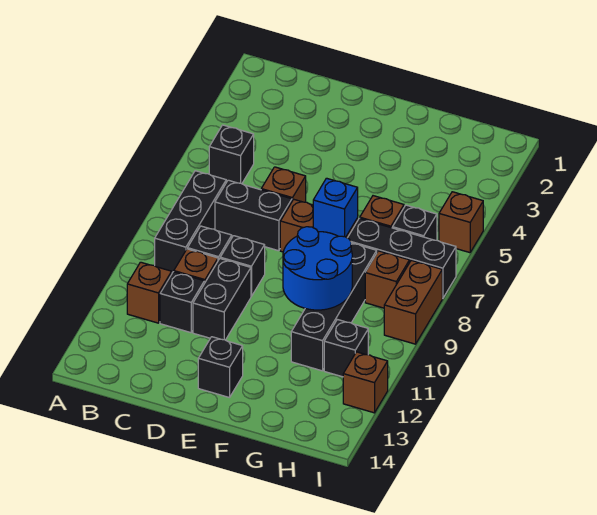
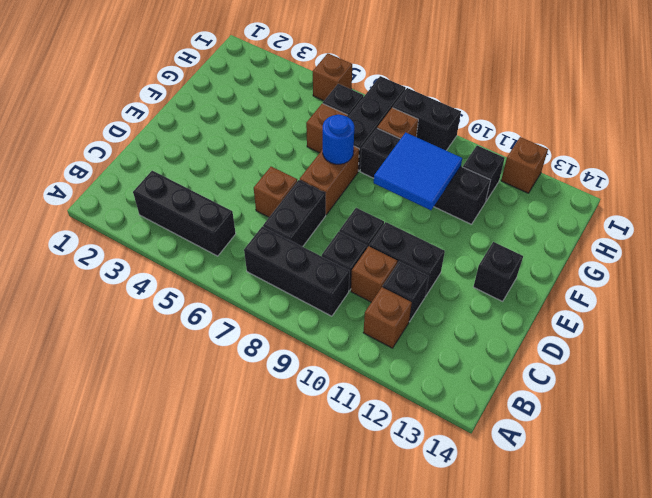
black 1x1 brick [209,125,254,184] -> black 1x3 brick [133,171,236,256]
blue 1x1 brick [313,178,358,237] -> blue 1x1 round brick [323,114,354,164]
blue 2x2 round brick [283,227,352,310] -> blue 2x2 tile [374,132,462,210]
brown 1x2 brick [384,260,442,344] -> black 1x2 brick [393,88,461,151]

